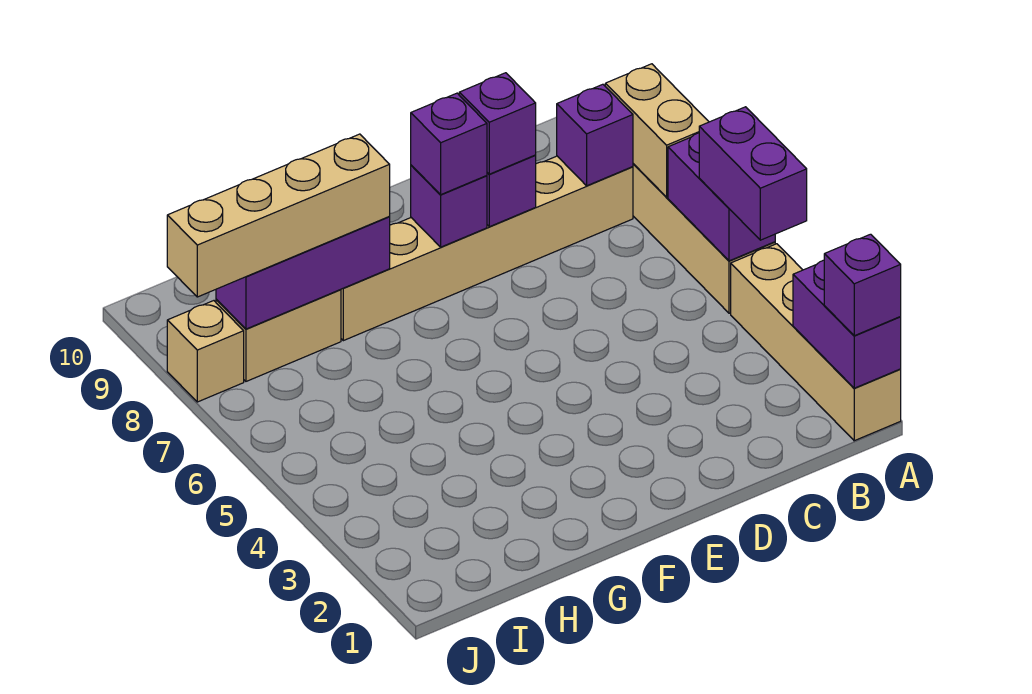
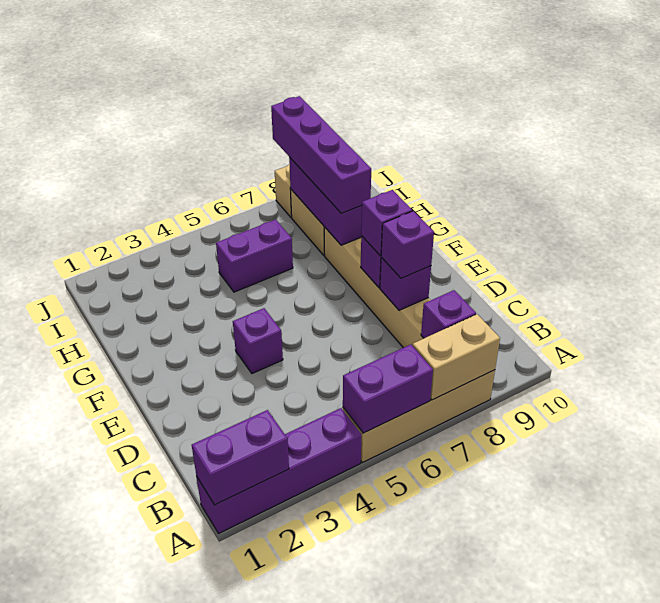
tan 1x4 brick [731,244,901,441] -> purple 1x4 brick [196,408,361,534]
purple 1x1 brick [824,234,901,336] -> purple 1x1 brick moved to [233,308,283,374]
purple 1x2 brick [699,107,807,240] -> purple 1x2 brick moved to [216,220,293,292]
tan 1x4 brick [167,134,390,297] -> purple 1x4 brick [271,96,371,213]

